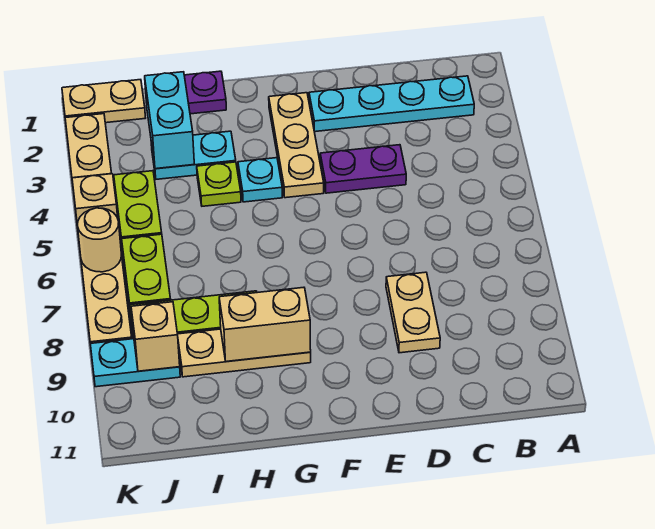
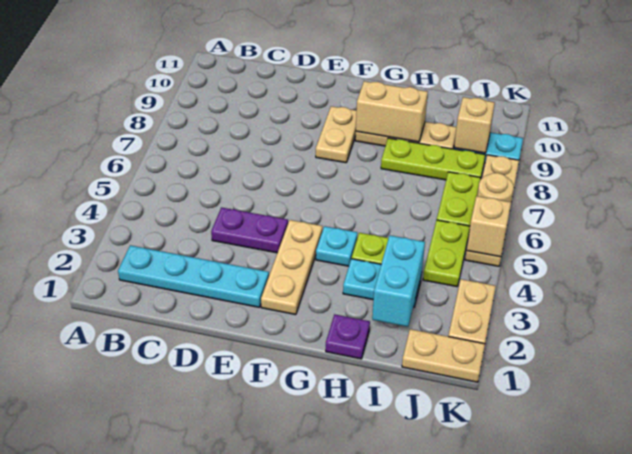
tan 1x2 plate [386,272,440,353] -> tan 1x2 plate moved to [316,106,357,163]

